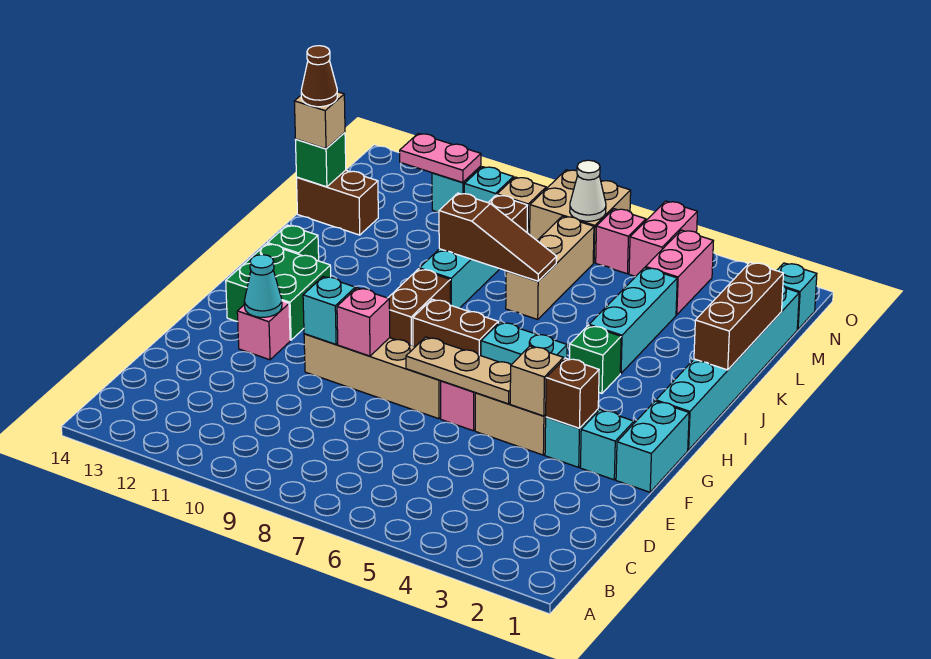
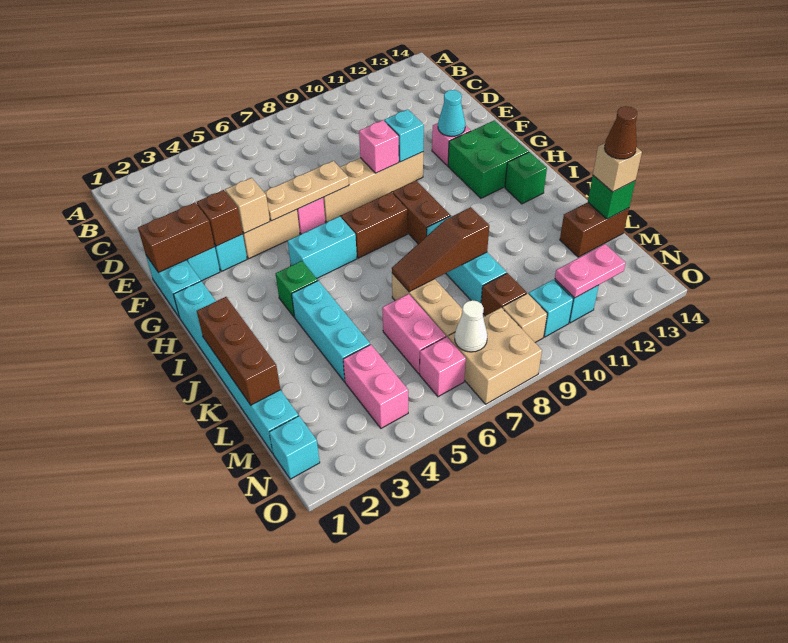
none -> brown 1x2 brick [138,203,215,273]
pink 1x2 brick [629,201,697,277] -> pink 1x2 brick moved to [382,294,446,374]

